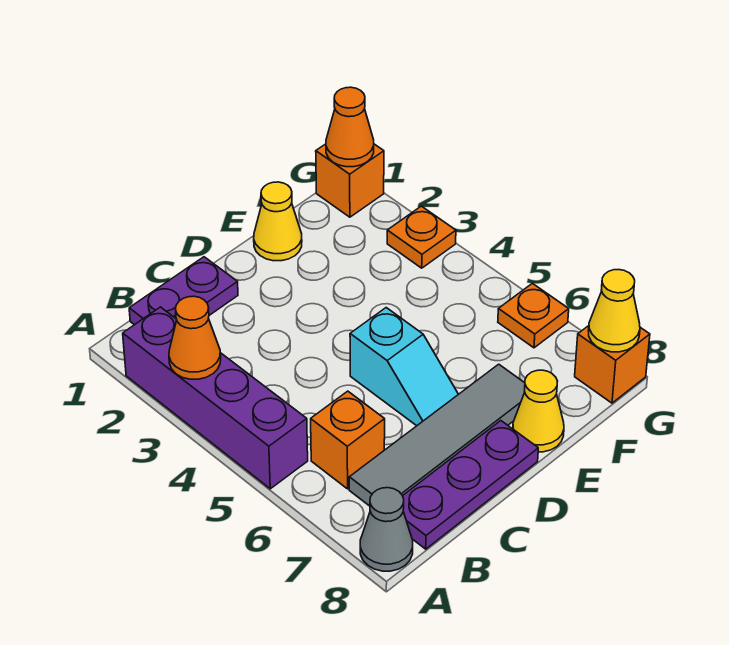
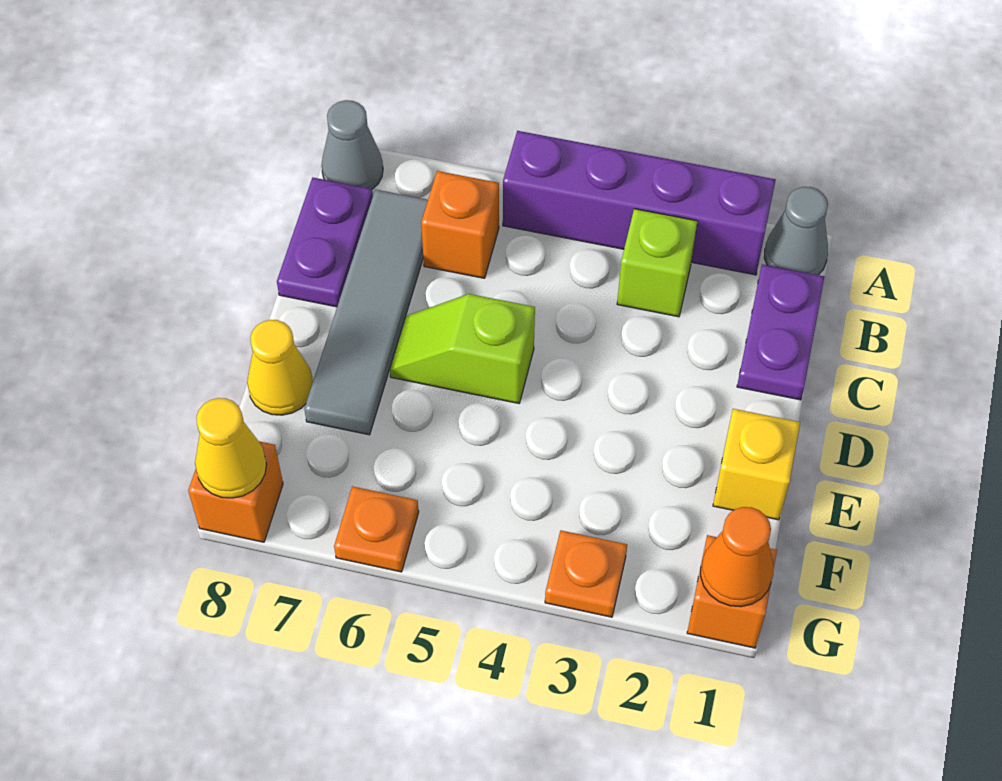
none -> grey 1x1 cone [764,187,828,275]
orange 1x1 cone [169,296,221,379] -> none
none -> lime 1x1 brick [617,209,697,317]
purple 1x3 plate [403,421,538,549] -> purple 1x2 plate [277,178,373,307]
cyan 1x2 slope [350,308,458,426] -> lime 1x2 slope [390,294,535,403]
yellow 1x1 cone [254,182,302,261] -> yellow 1x1 brick [713,409,800,520]

